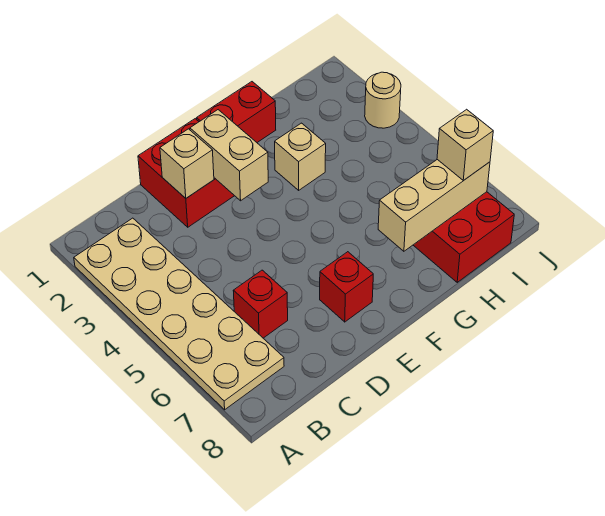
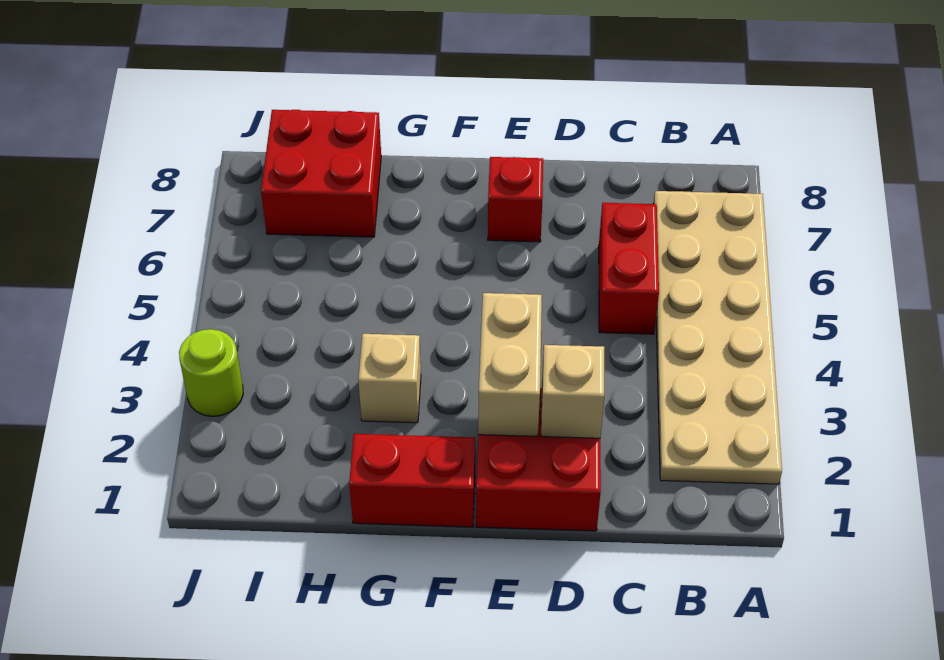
red 1x1 brick [233,270,288,338] -> red 1x2 brick [599,203,659,334]
tan 1x3 brick [378,160,490,251] -> none
tan 1x1 brick [437,109,493,181] -> none
tan 1x1 round brick [365,72,401,128] -> lime 1x1 round brick [179,329,243,416]

